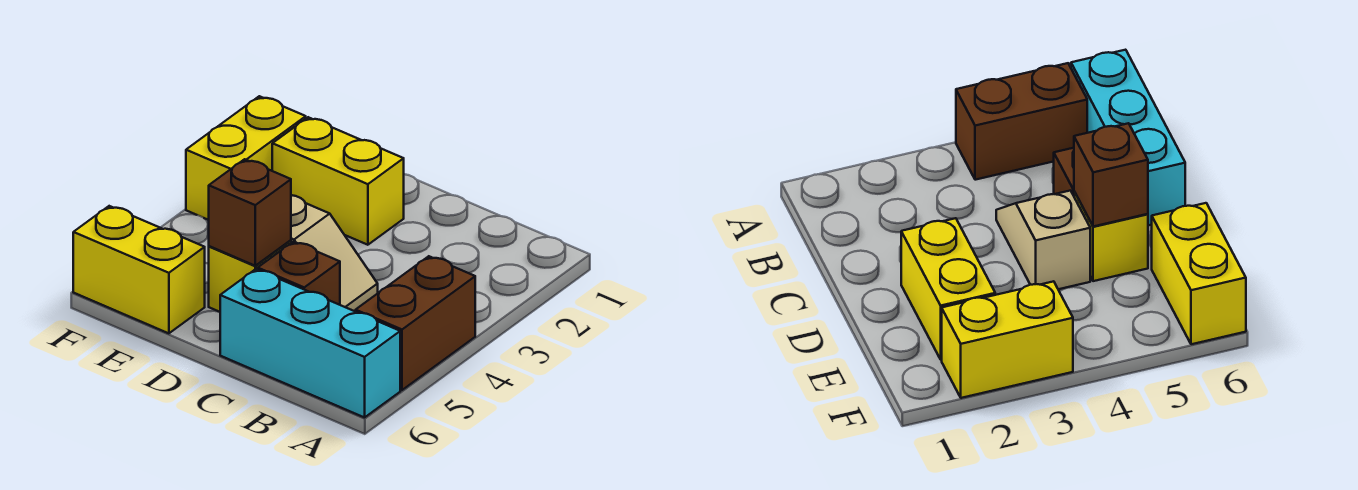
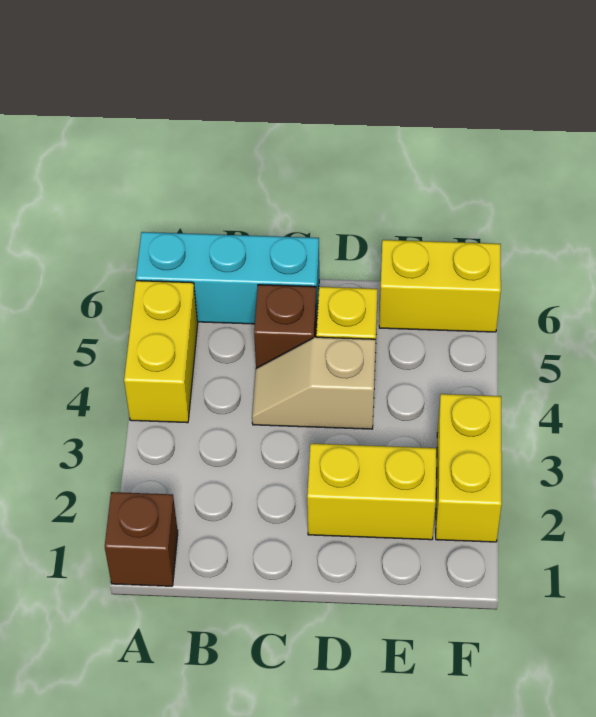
brown 1x2 brick [356,256,475,390] -> yellow 1x2 brick [124,281,198,423]
brown 1x1 brick [209,159,291,266] -> brown 1x1 brick moved to [105,492,178,586]

